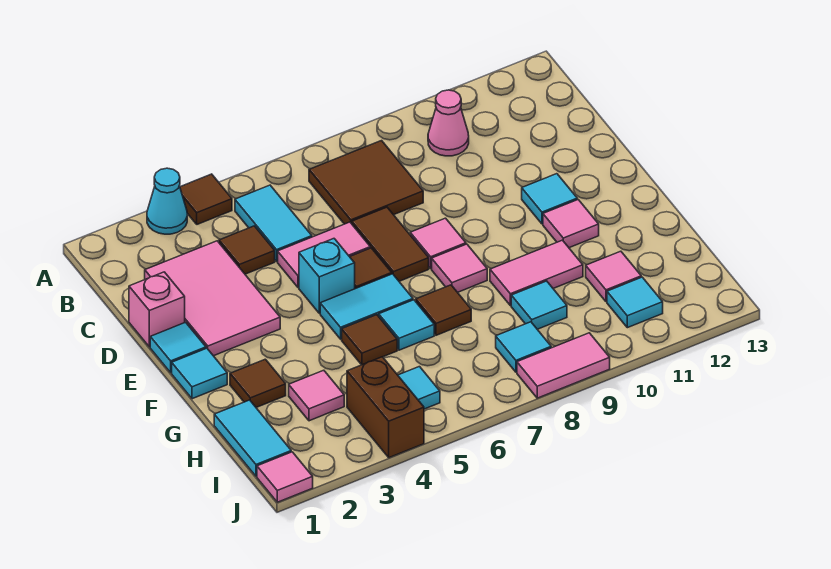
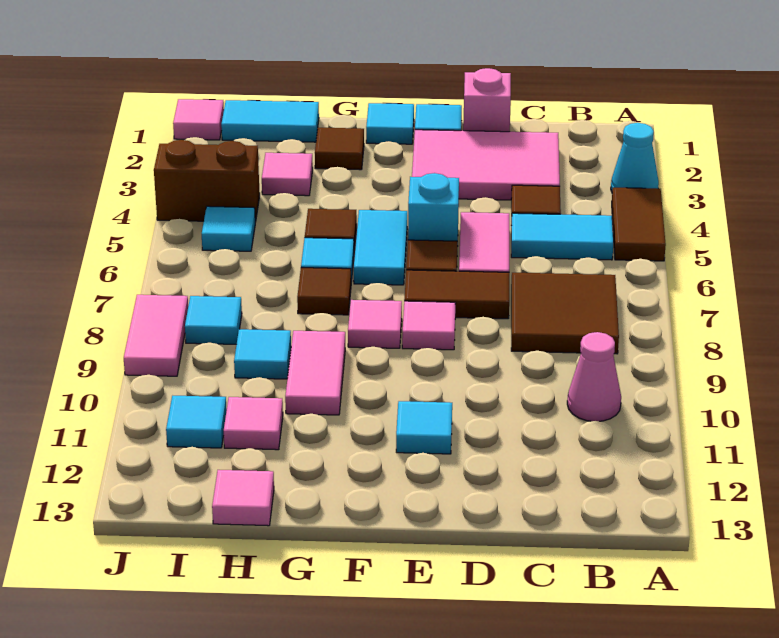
brown 1x1 tile [180,174,232,224] -> brown 1x2 tile [612,188,666,261]
pink 1x1 tile [543,200,599,248] -> pink 1x1 tile moved to [212,470,274,526]

